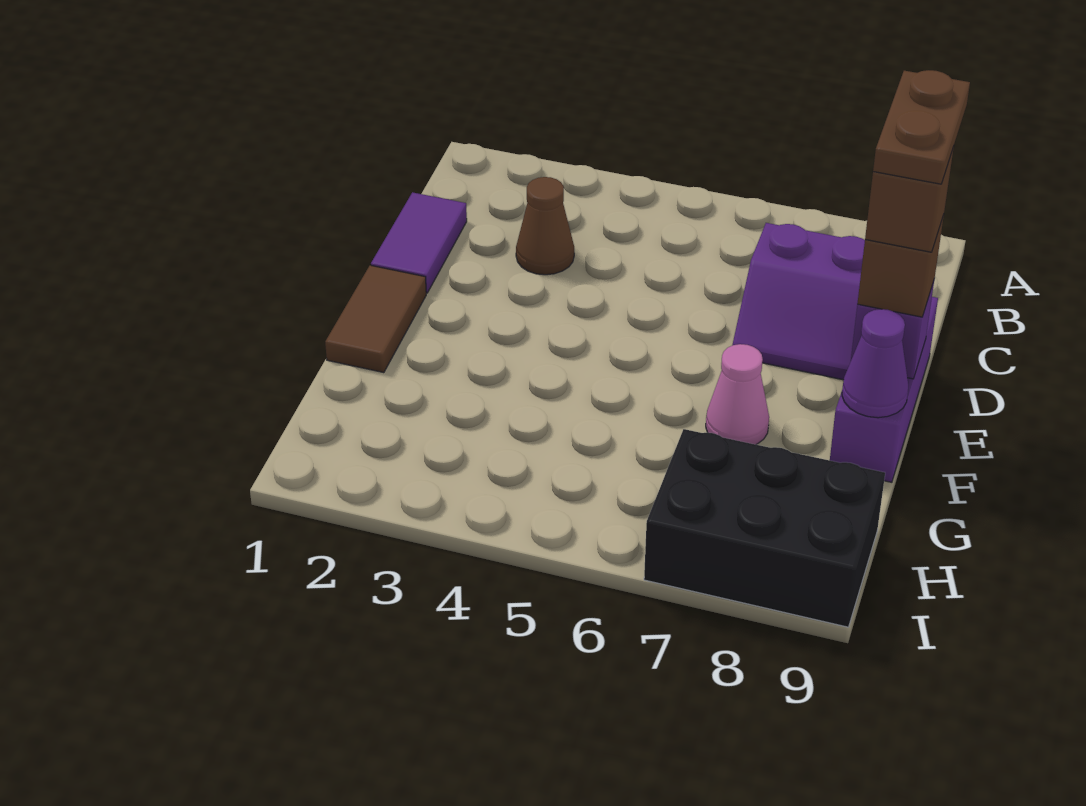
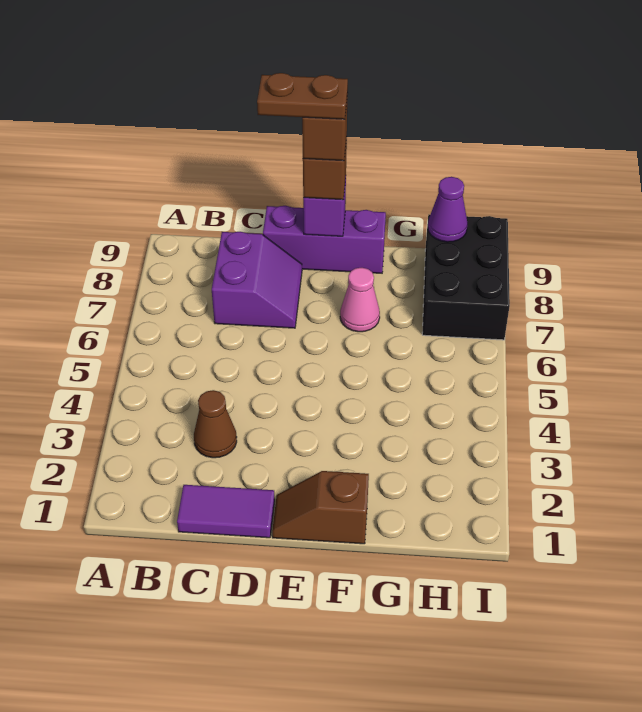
brown 1x2 tile [325,265,426,373] -> brown 1x2 slope [272,471,369,544]
purple 1x1 cone [842,309,908,418] -> purple 1x1 cone moved to [428,177,468,242]

